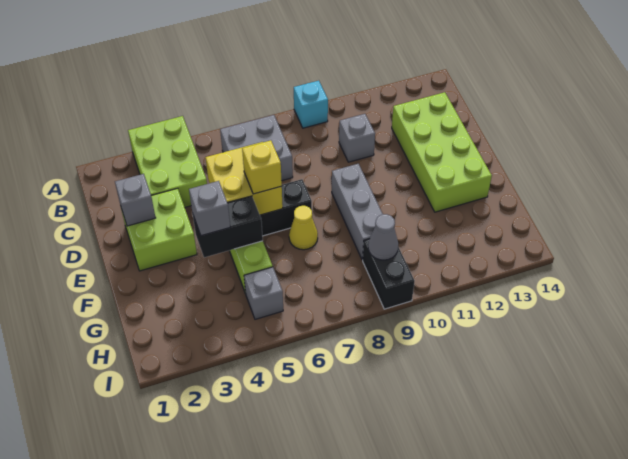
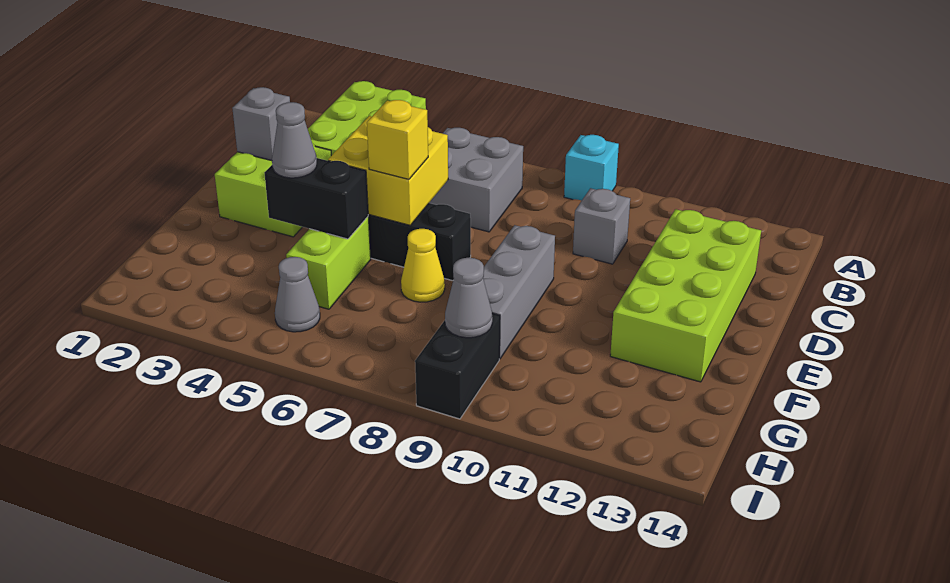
grey 1x1 brick [189,181,230,236] -> grey 1x1 cone [272,102,317,178]
grey 1x1 brick [244,267,283,319] -> grey 1x1 cone [275,257,320,332]

